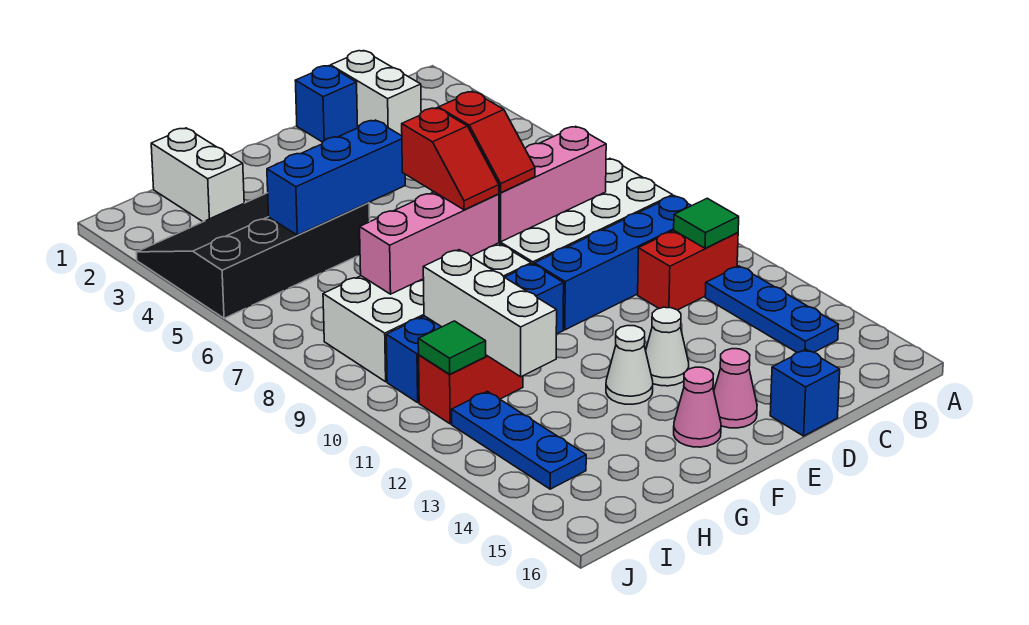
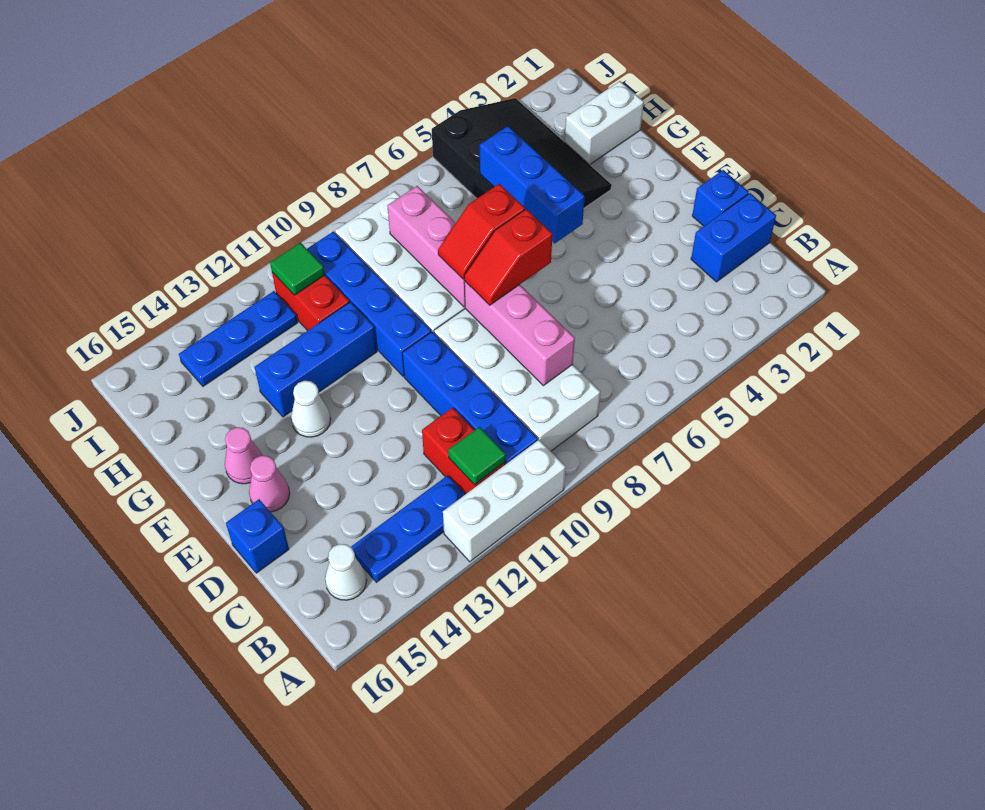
white 1x2 brick [331,51,421,136] -> blue 1x2 brick [691,193,776,282]
white 1x1 cone [646,307,689,386] -> white 1x1 cone moved to [325,544,367,600]
none -> blue 1x3 brick [255,302,377,417]
white 1x3 brick [423,250,557,377] -> white 1x3 brick moved to [443,440,566,562]

